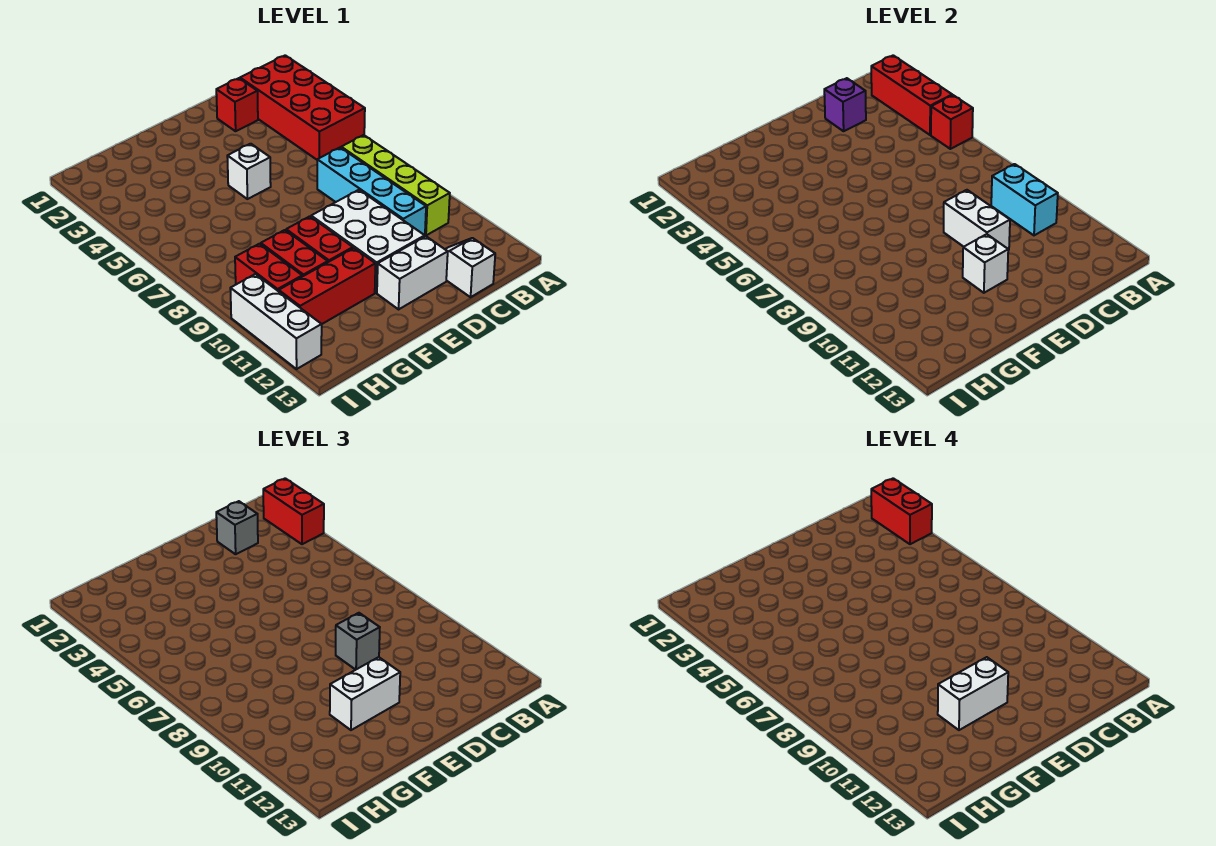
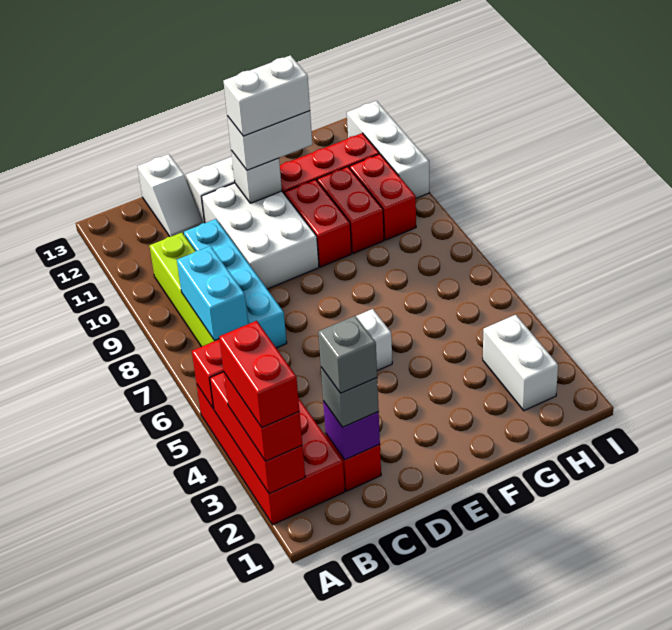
cyan 1x2 brick [991,164,1058,235] -> cyan 1x2 brick moved to [177,246,248,341]
white 1x2 brick [944,190,1010,250] -> white 1x2 brick moved to [483,315,558,411]
grey 1x1 brick [336,613,380,670] -> grey 1x1 brick moved to [318,316,377,393]

